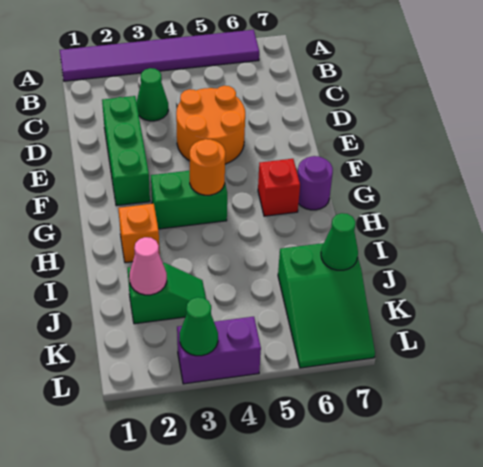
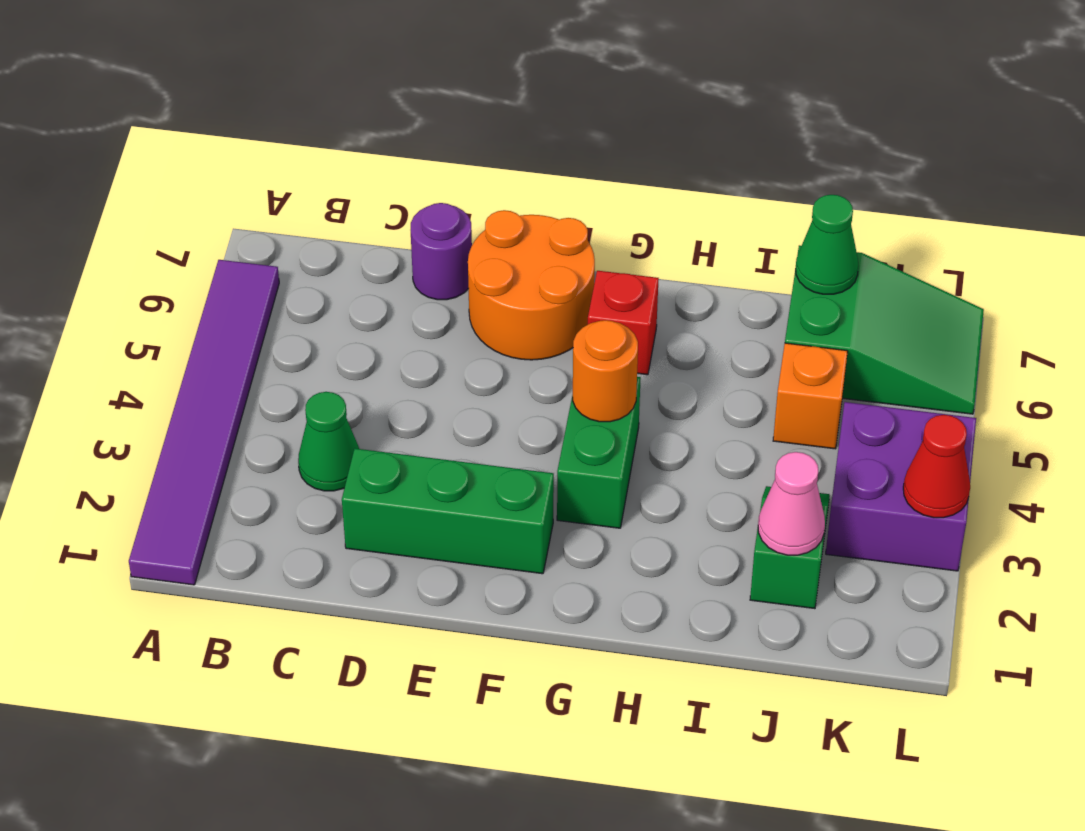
orange 2x2 round brick [176,86,245,164] -> orange 2x2 round brick moved to [468,210,595,360]
purple 1x1 round brick [298,156,333,210] -> purple 1x1 round brick moved to [411,203,472,300]
orange 1x1 brick [118,204,160,263] -> orange 1x1 brick moved to [773,343,848,449]
purple 1x2 brick [177,317,261,384] -> purple 2x2 brick [826,402,976,571]
green 1x1 cone [180,297,218,356] -> red 1x1 cone [903,415,970,518]

